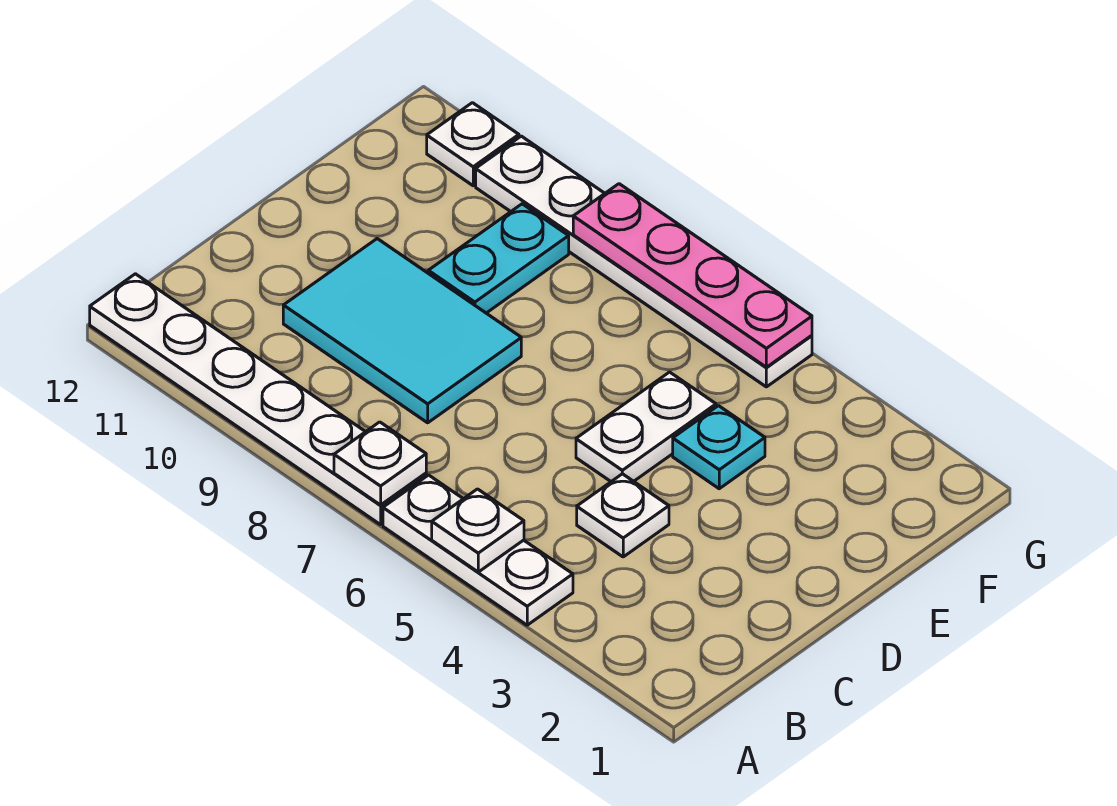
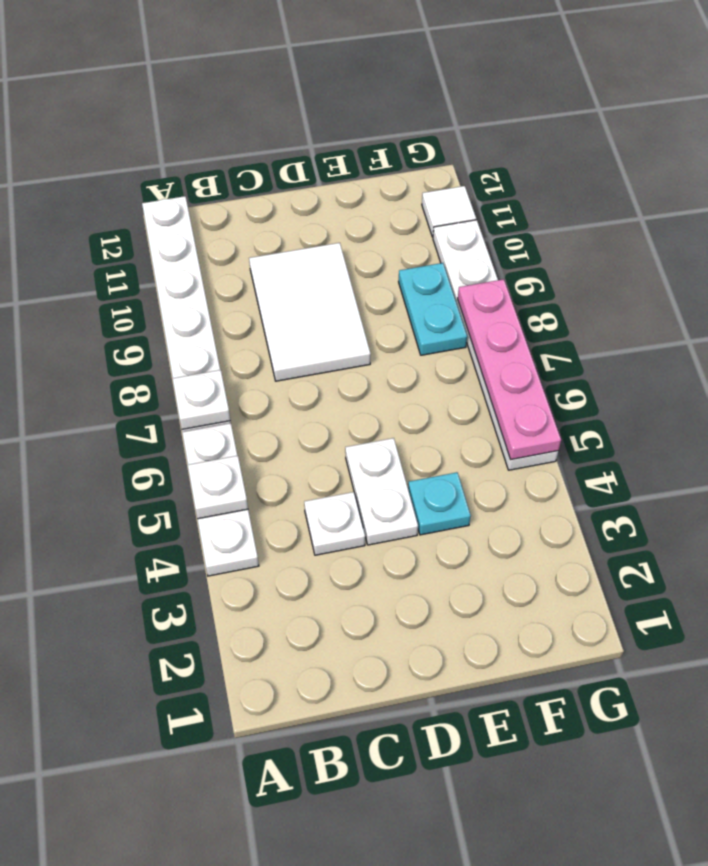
cyan 2x3 tile [283,239,521,423] -> white 2x3 tile [249,243,371,381]
white 1x2 plate [576,372,716,482] -> white 1x2 plate turned to [345,438,418,545]
cyan 1x2 plate [428,204,569,313] -> cyan 1x2 plate turned to [399,263,467,355]
white 1x1 plate [427,103,519,186] -> white 1x1 tile [422,186,476,237]

